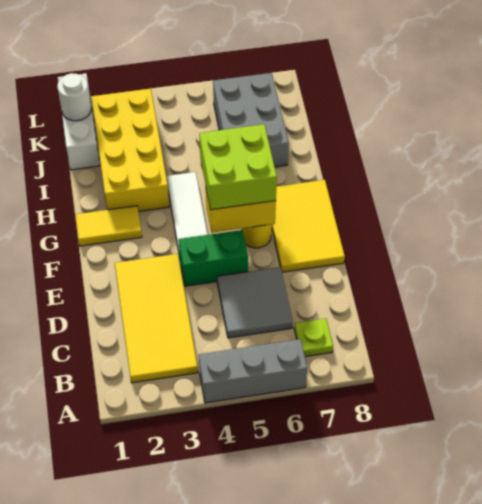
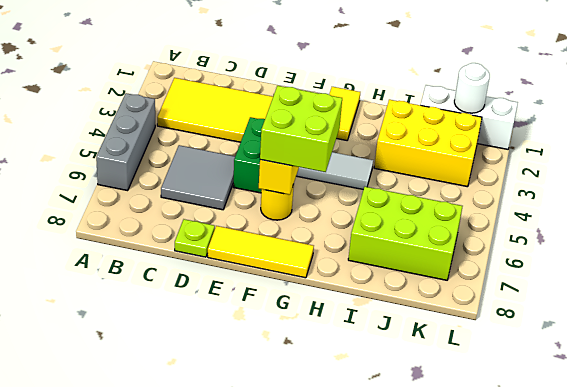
lime 1x1 plate [294,318,333,357] -> lime 1x1 plate moved to [175,219,215,257]
yellow 2x3 tile [272,180,345,272] -> yellow 1x3 tile [208,226,314,278]
yellow 2x4 brick [91,89,169,212] -> yellow 2x3 brick [374,100,482,187]
grey 2x3 brick [213,73,289,167] -> lime 2x3 brick [348,187,463,280]

